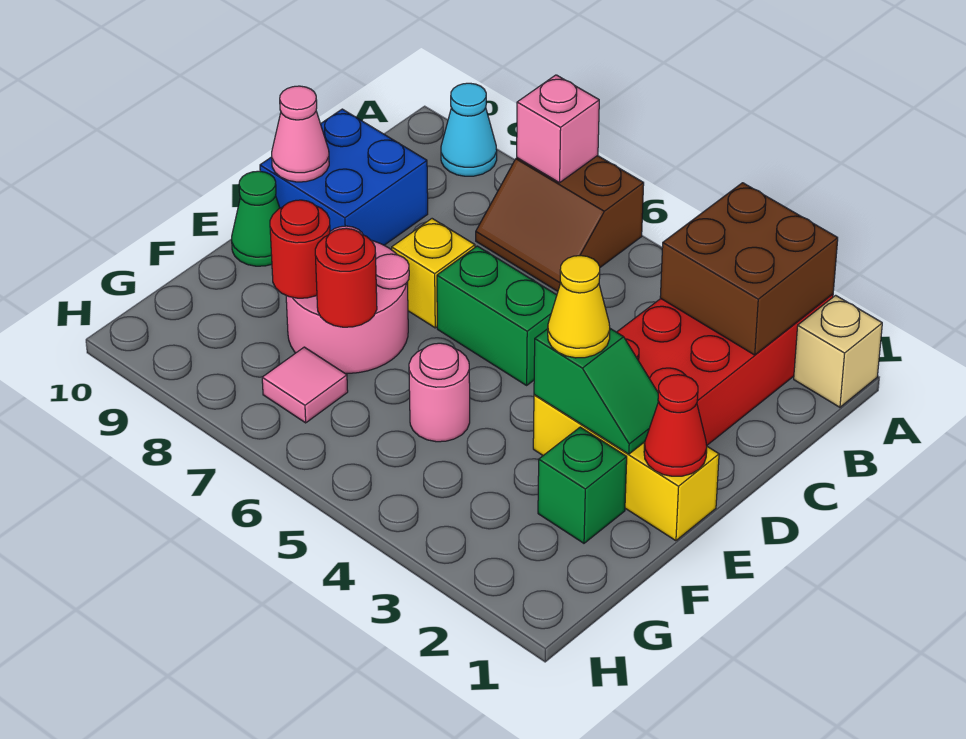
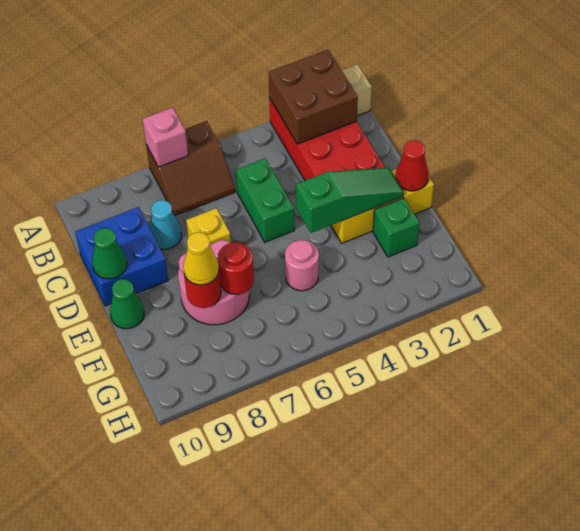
cyan 1x1 cone [441,83,497,176] -> cyan 1x1 cone moved to [149,200,181,249]
green 1x2 brick [437,246,557,385] -> green 1x2 brick turned to [236,158,294,242]
pink 1x1 cone [272,86,329,182] -> green 1x1 cone [92,228,127,279]
green 1x2 slope [534,329,658,454] -> green 1x3 slope [296,168,404,233]
yellow 1x1 cone [548,256,610,358] -> yellow 1x1 cone moved to [183,232,219,285]
pink 1x1 tile [262,347,348,423] -> none

